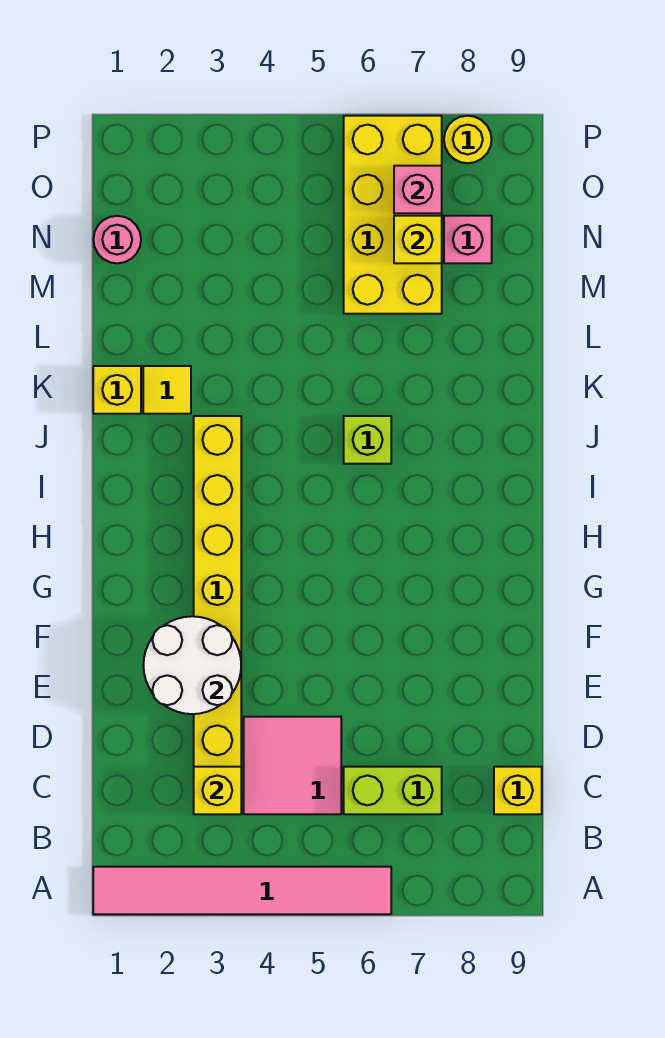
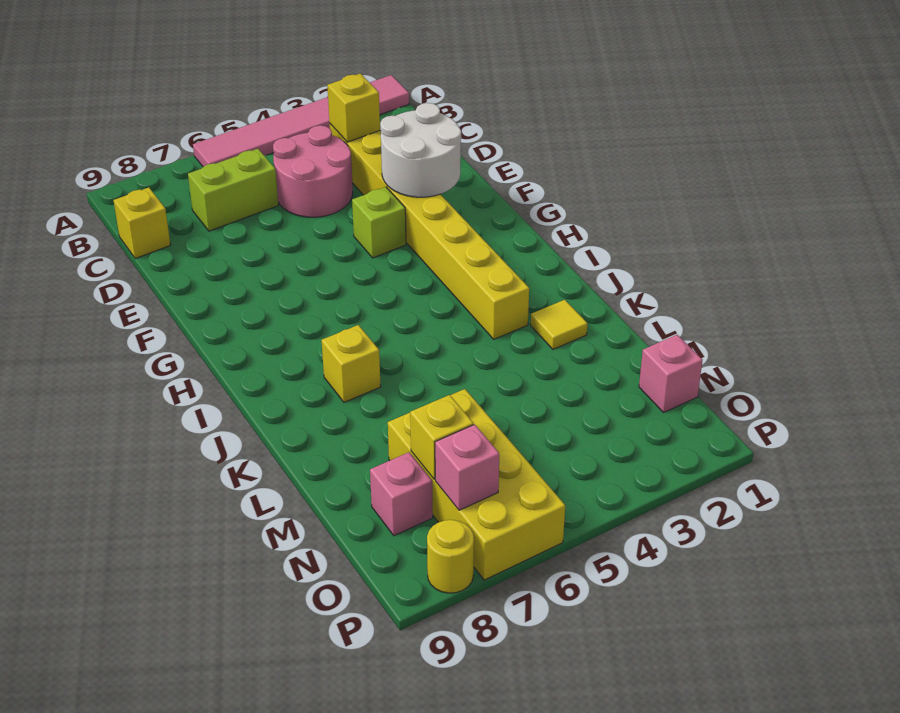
pink 2x2 tile [244,717,341,814] -> pink 2x2 round brick [273,125,353,217]
lime 1x1 brick [344,416,391,464] -> lime 1x1 brick moved to [352,187,406,258]
yellow 1x1 brick [93,366,141,414] -> yellow 1x1 brick moved to [322,325,381,402]
pink 1x1 round brick [93,216,141,263] -> pink 1x1 brick [639,335,702,412]

